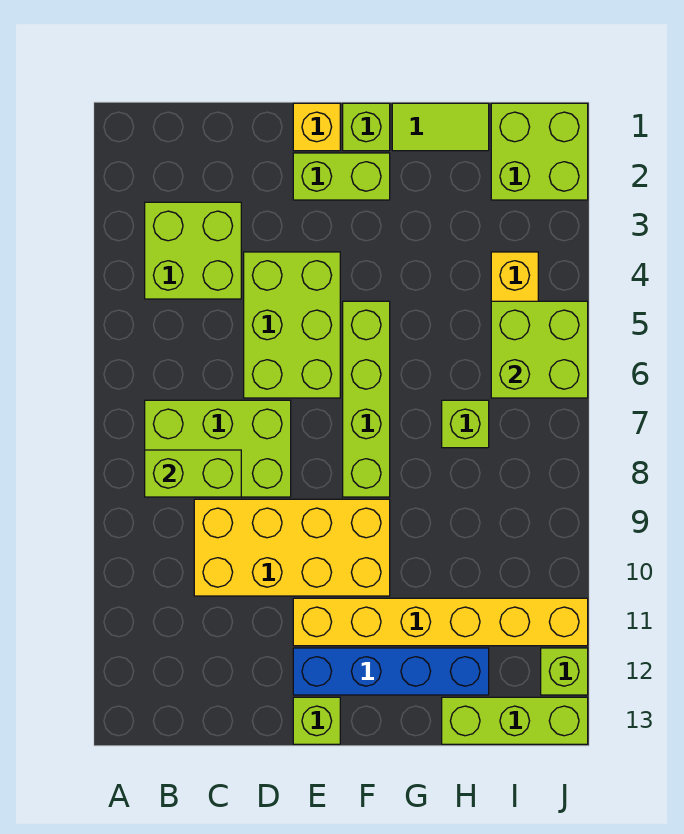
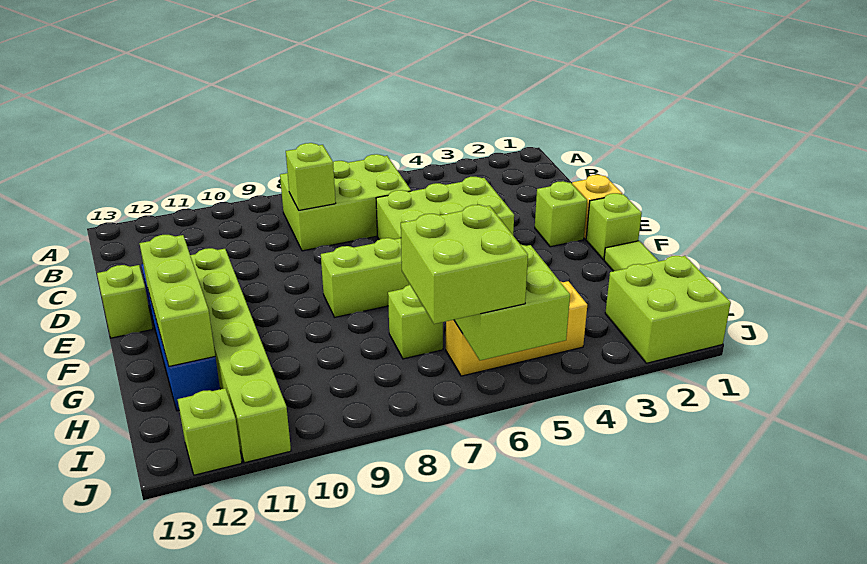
lime 2x2 brick [145,202,241,299] -> lime 2x2 brick moved to [401,205,528,324]
lime 2x3 brick [145,400,291,497] -> lime 2x3 brick turned to [280,154,411,251]
lime 1x2 brick [145,450,241,497] -> lime 1x1 brick [286,143,336,210]
yellow 2x4 brick [194,499,390,596] -> none
lime 1x2 brick [293,153,390,200] -> lime 1x1 brick [535,181,587,247]
yellow 1x6 brick [293,598,588,646] -> lime 1x6 brick [190,248,291,463]
lime 1x3 brick [442,697,588,744] -> lime 1x3 brick moved to [139,235,215,366]

